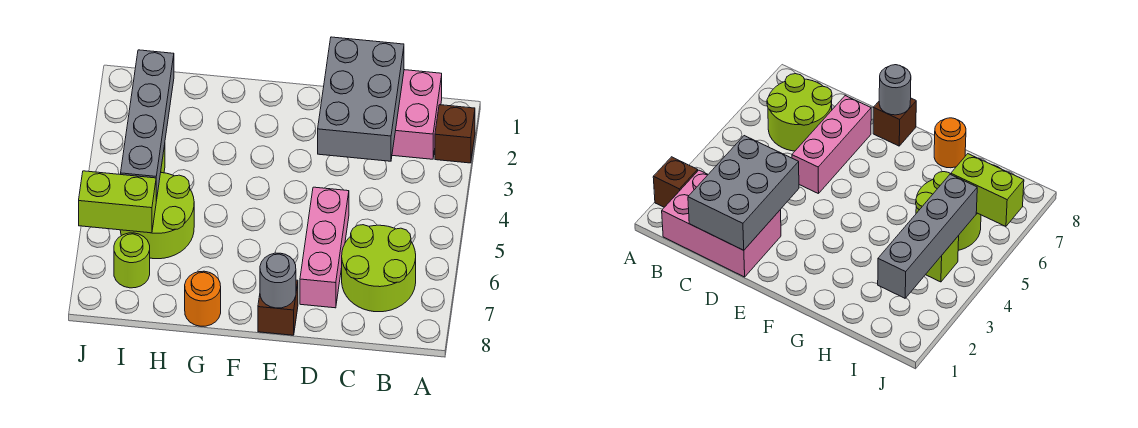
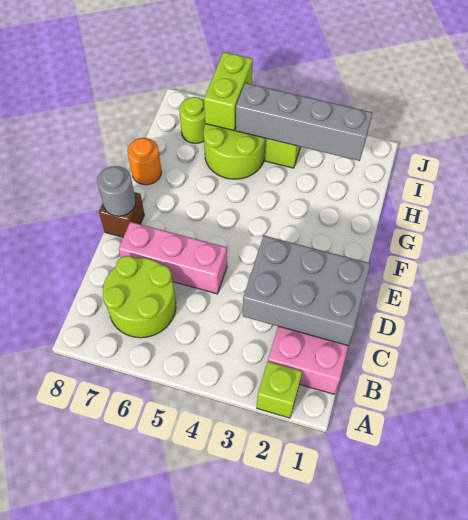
brown 1x1 brick [435,105,475,163] -> lime 1x1 brick [257,362,302,418]

